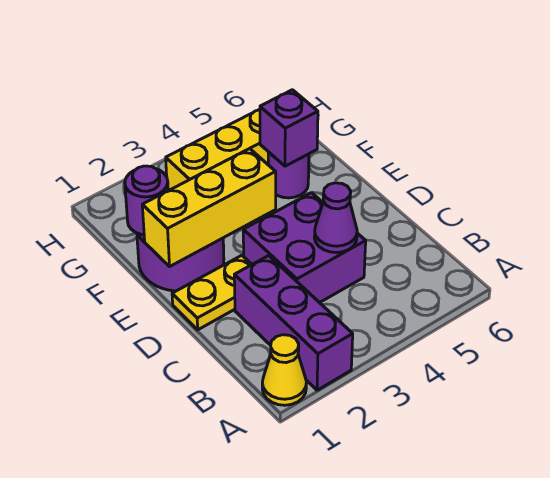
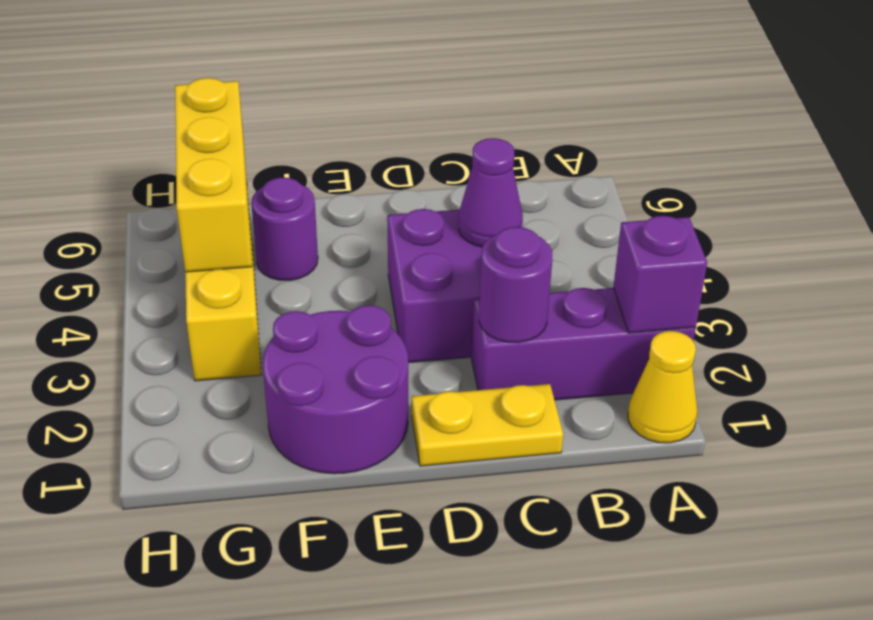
yellow 1x2 plate [172,255,252,330] -> yellow 1x2 plate turned to [412,384,563,466]
yellow 1x3 brick [142,149,276,266] -> yellow 1x3 brick moved to [175,78,252,272]
purple 1x1 round brick [125,166,168,235] -> purple 1x1 round brick moved to [479,227,552,343]
purple 1x1 brick [260,90,318,166] -> purple 1x1 brick moved to [613,216,707,333]

